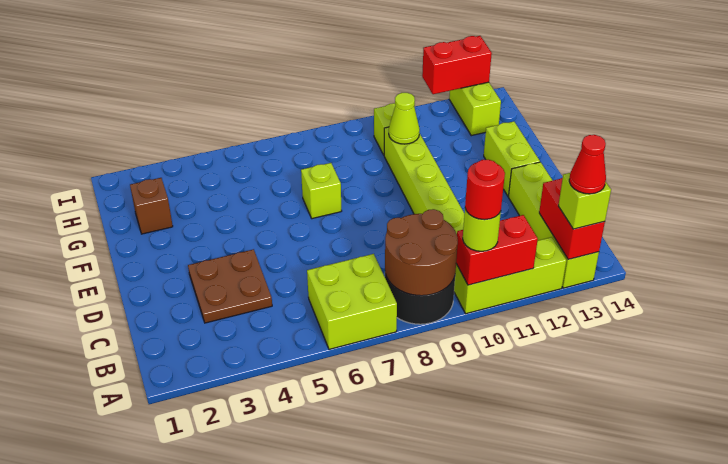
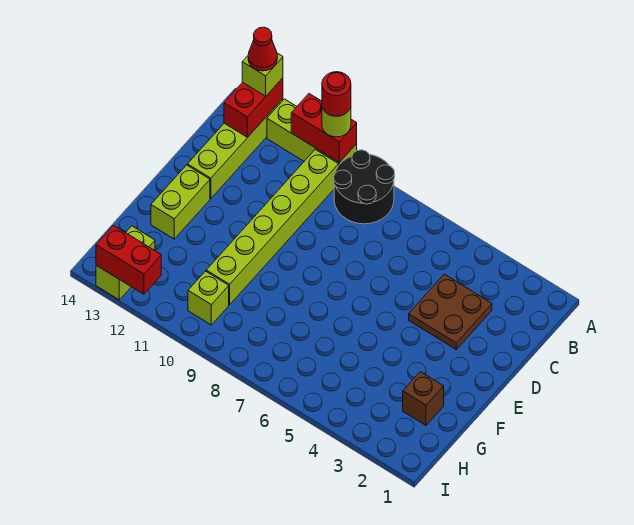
lime 2x2 brick [307,254,397,349] -> none
brown 2x2 round brick [385,209,458,296] -> none
lime 1x1 brick [301,163,342,219] -> none
lime 1x1 cone [389,93,420,144] -> none

